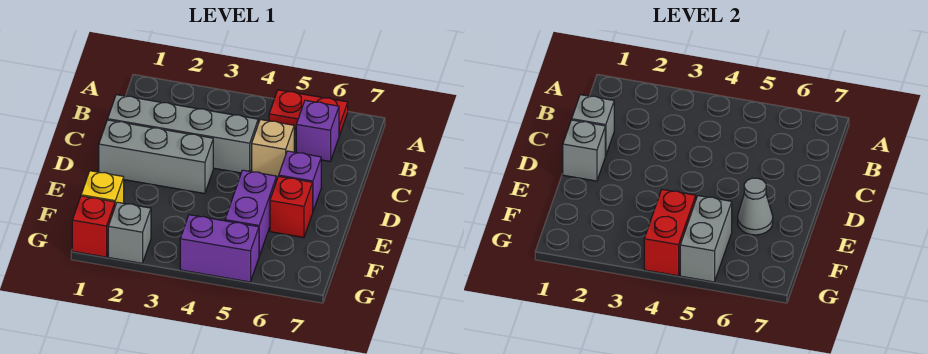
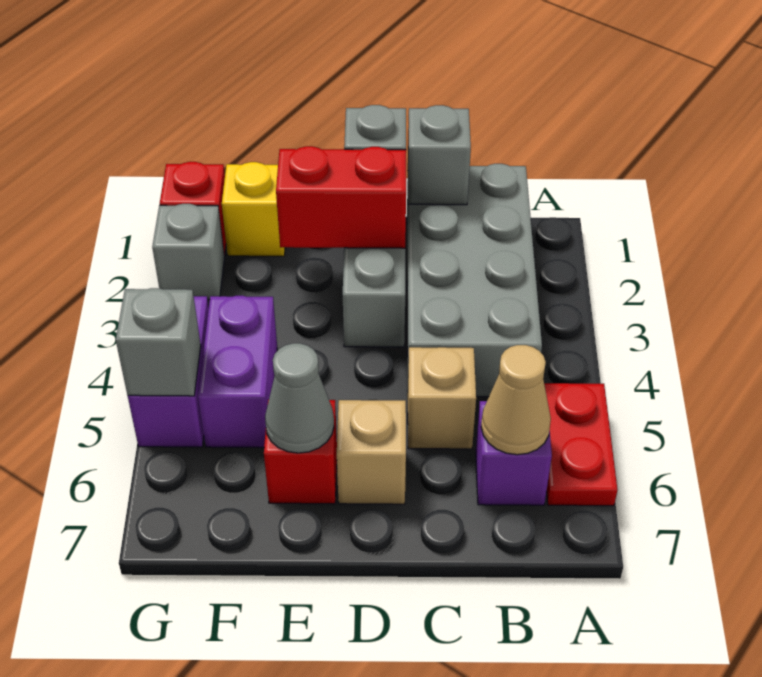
none -> tan 1x1 cone [481,345,551,455]
grey 1x4 brick [108,95,258,173] -> grey 2x4 brick [407,164,542,397]
purple 1x1 brick [279,151,321,211] -> tan 1x1 brick [337,400,406,504]
purple 1x2 brick [225,170,277,256] -> purple 1x2 brick turned to [198,296,277,448]
red 1x2 brick [644,189,696,276] -> red 1x2 brick moved to [276,146,406,248]
grey 1x2 brick [680,196,732,282] -> grey 1x1 brick [116,288,201,396]

